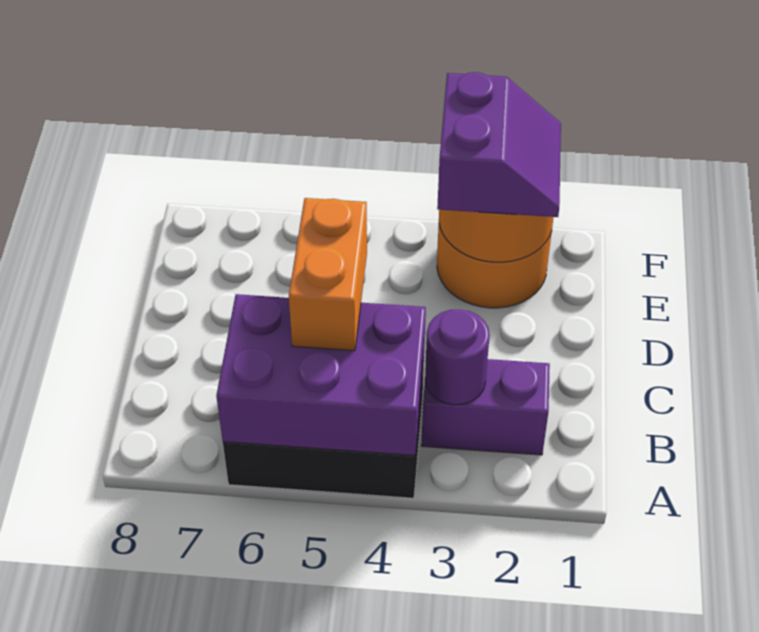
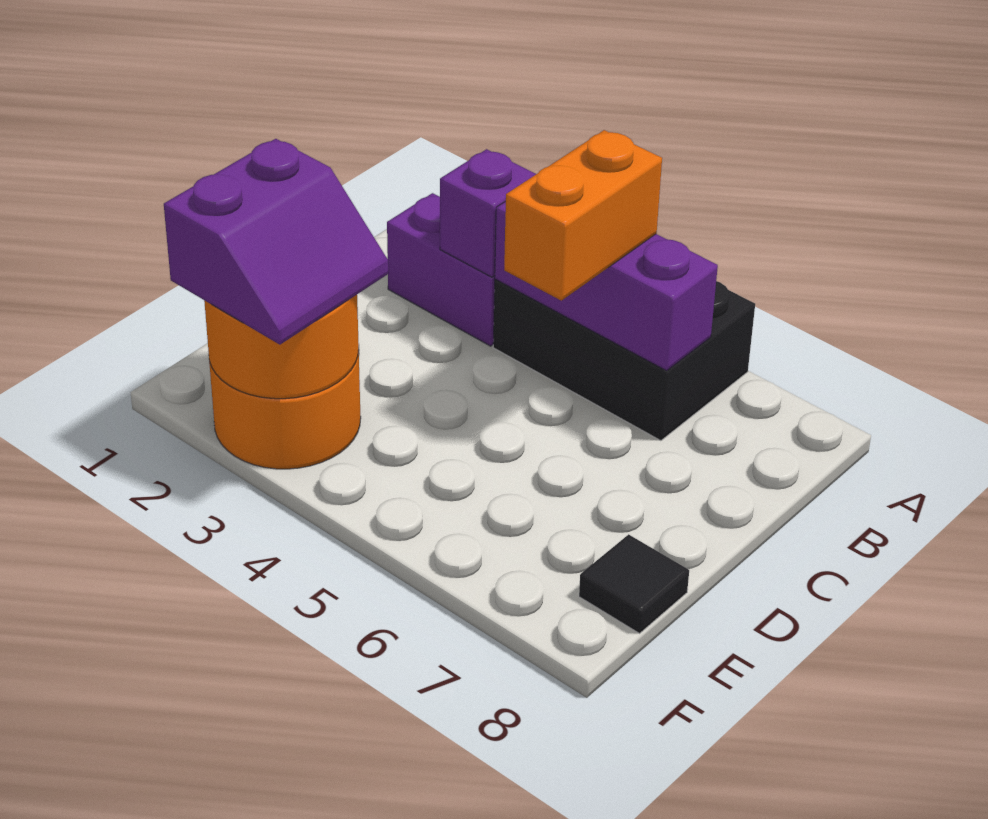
purple 2x3 brick [216,294,426,456] -> purple 1x3 brick [495,201,718,371]
purple 1x1 round brick [425,309,490,405] -> purple 1x1 brick [440,149,536,277]
purple 2x2 slope [437,72,561,217] -> purple 2x2 slope turned to [164,139,388,345]
none -> black 1x1 tile [579,534,689,633]

